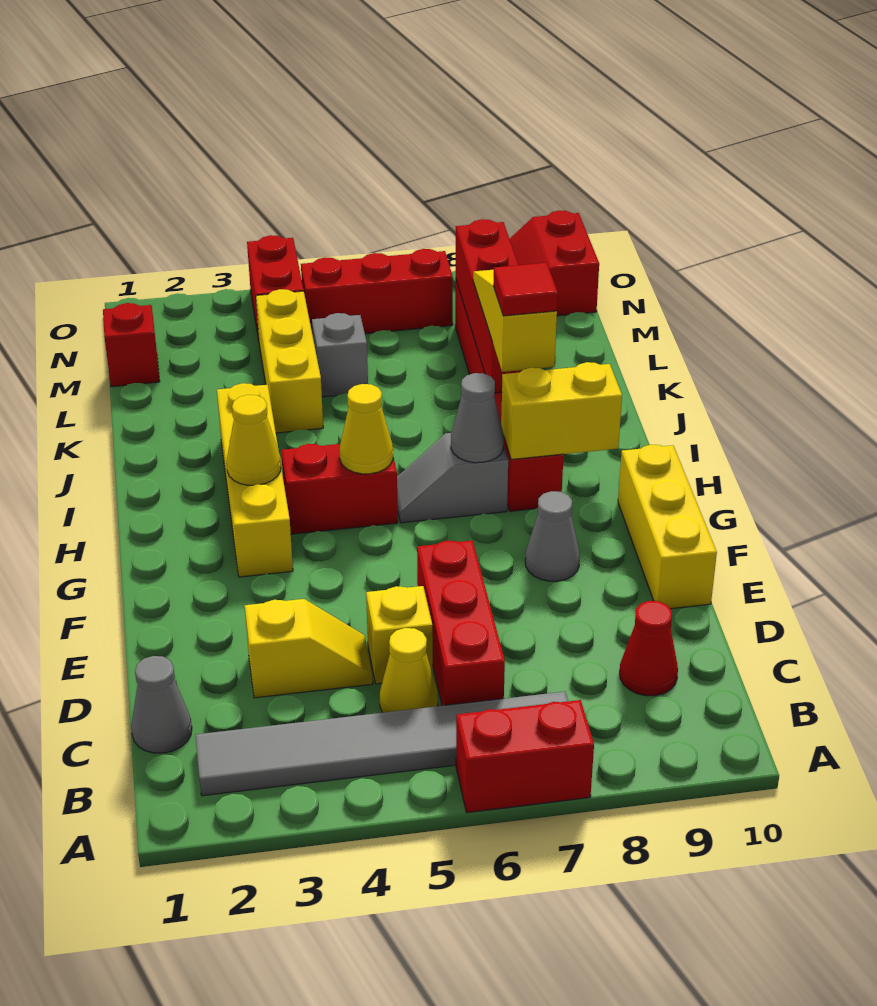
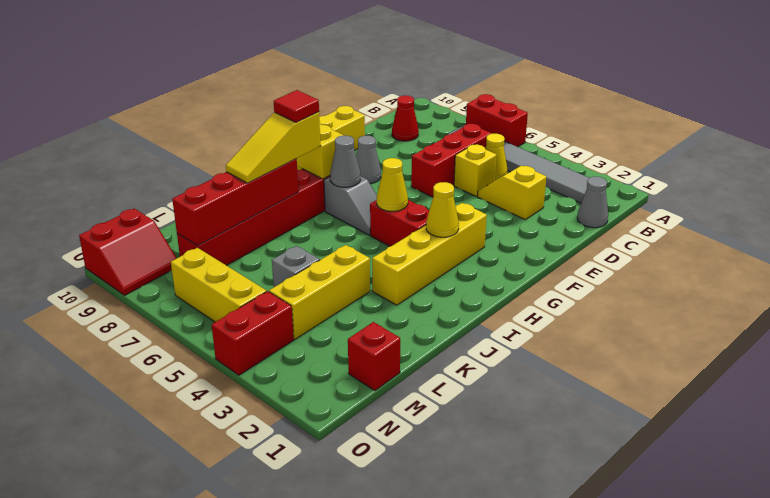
red 1x3 brick [301,249,453,335] -> yellow 1x3 brick [171,248,267,322]

